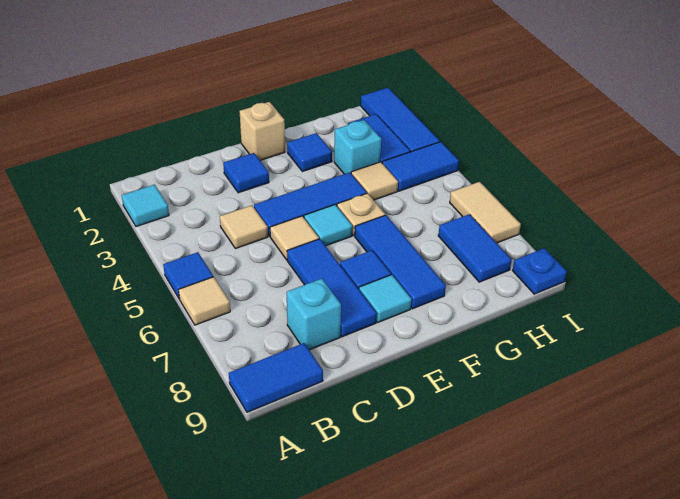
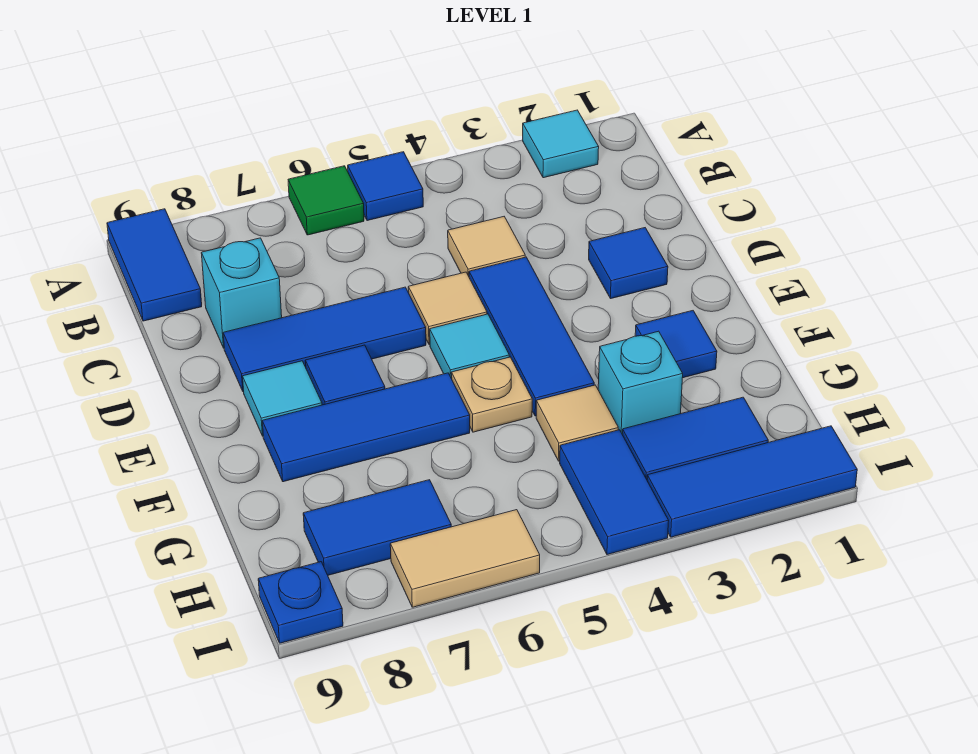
tan 1x1 tile [179,277,230,325] -> green 1x1 tile [288,166,364,235]
tan 1x1 brick [240,102,285,160] -> none

